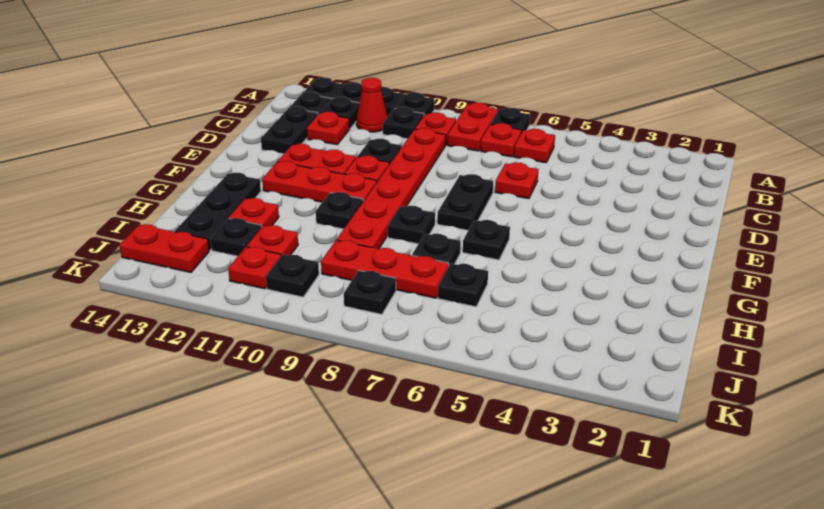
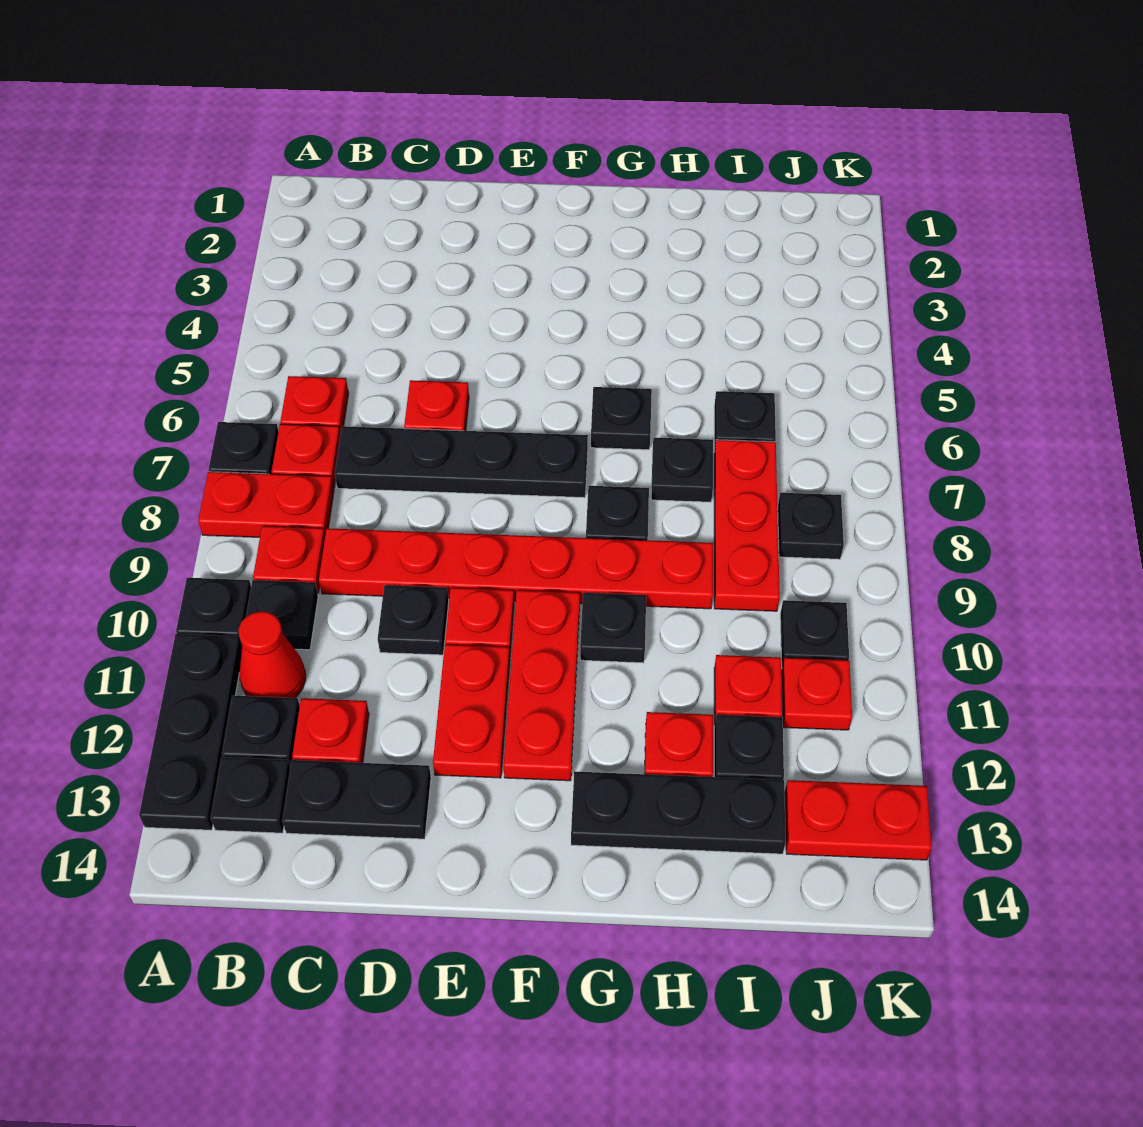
black 1x2 plate [437,174,493,230] -> black 1x4 plate [335,426,588,498]
red 1x2 plate [119,224,209,272] -> red 1x2 plate turned to [785,780,932,860]

